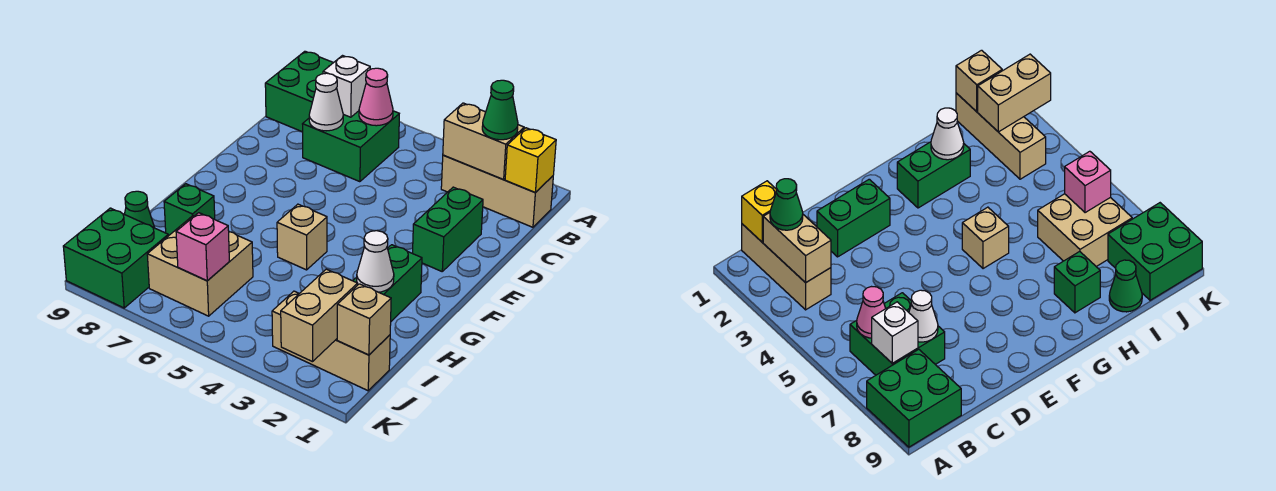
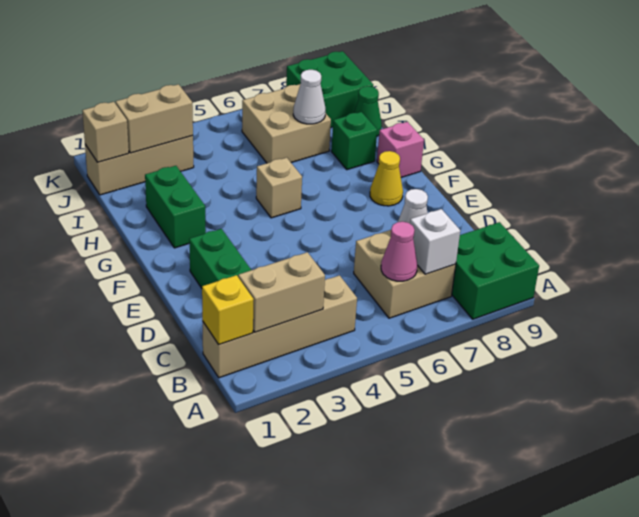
tan 1x3 brick [441,155,553,227] -> tan 1x4 brick [203,275,357,378]
green 1x1 cone [482,80,518,140] -> none
green 2x2 brick [303,111,399,182] -> tan 2x2 brick [354,230,456,318]
none -> yellow 1x1 cone [370,151,403,206]
white 1x1 cone [357,231,394,292] -> white 1x1 cone moved to [293,70,326,124]
tan 1x2 brick [281,269,358,362] -> tan 1x2 brick turned to [116,84,193,153]
pink 1x1 brick [176,213,229,281] -> pink 1x1 brick moved to [377,122,424,177]

